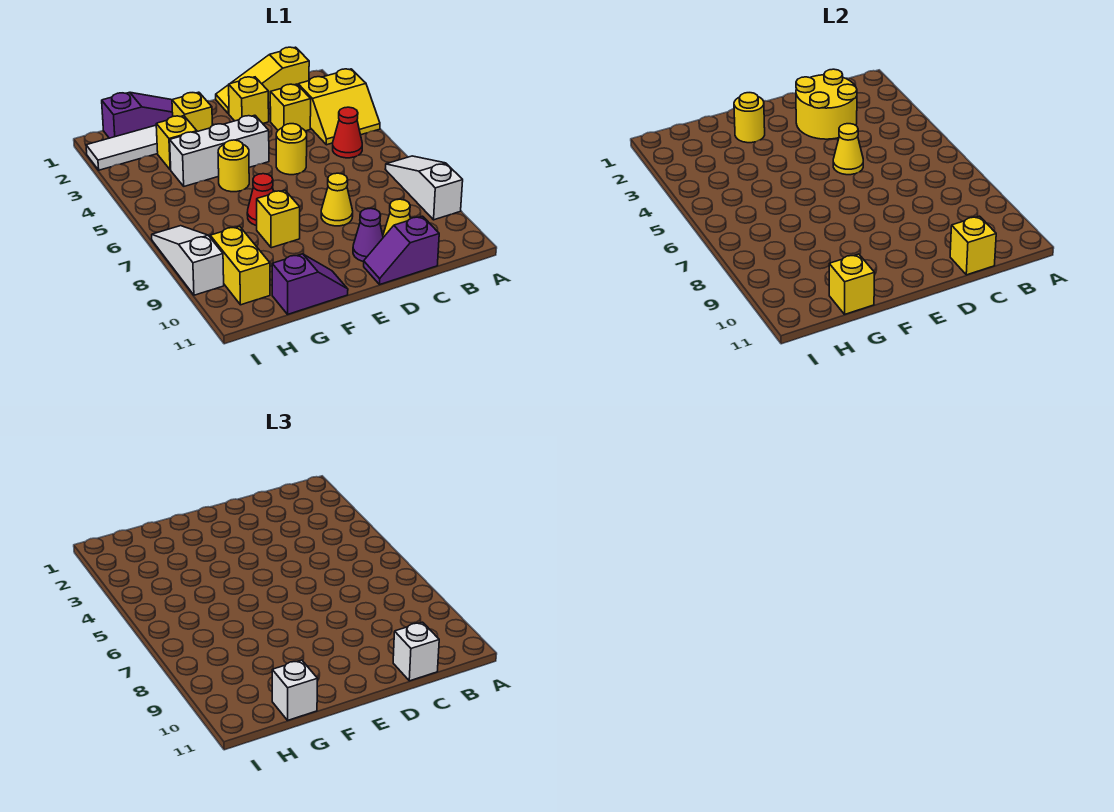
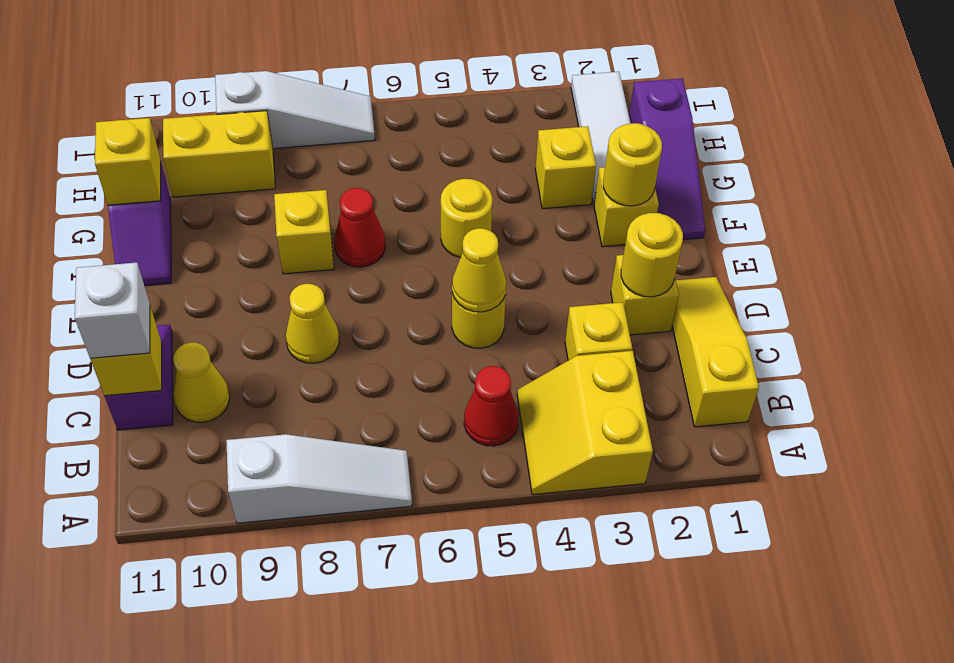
yellow 2x2 round brick [796,69,857,139] -> yellow 1x1 round brick [621,213,683,297]
purple 1x1 cone [353,208,383,262] -> none
white 1x3 brick [170,115,269,186] -> none
white 1x1 brick [272,660,318,720] -> none

